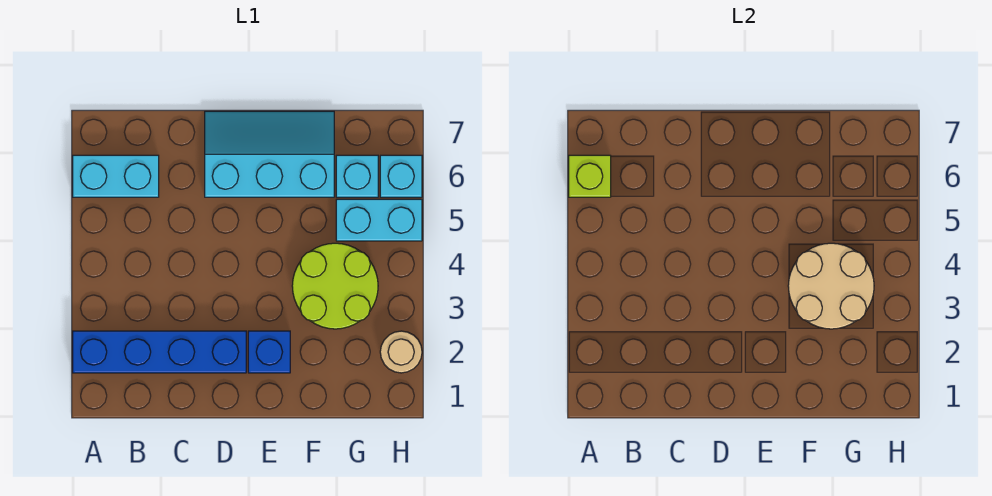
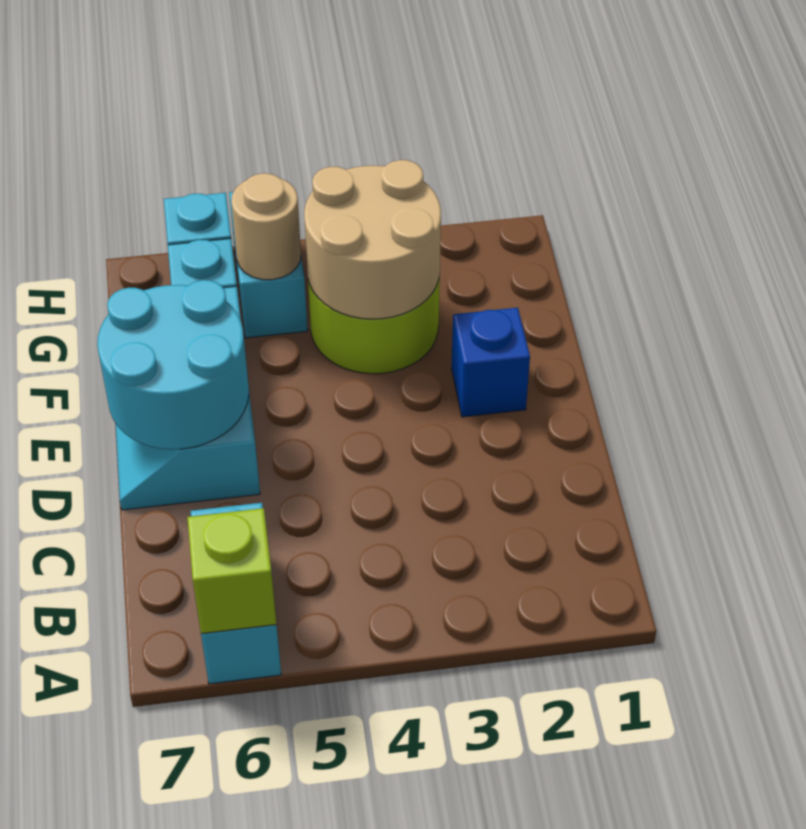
blue 1x4 brick [73,331,246,373] -> none
none -> cyan 2x2 round brick [97,280,249,450]
tan 1x1 round brick [380,331,422,373] -> tan 1x1 round brick moved to [231,173,301,280]

